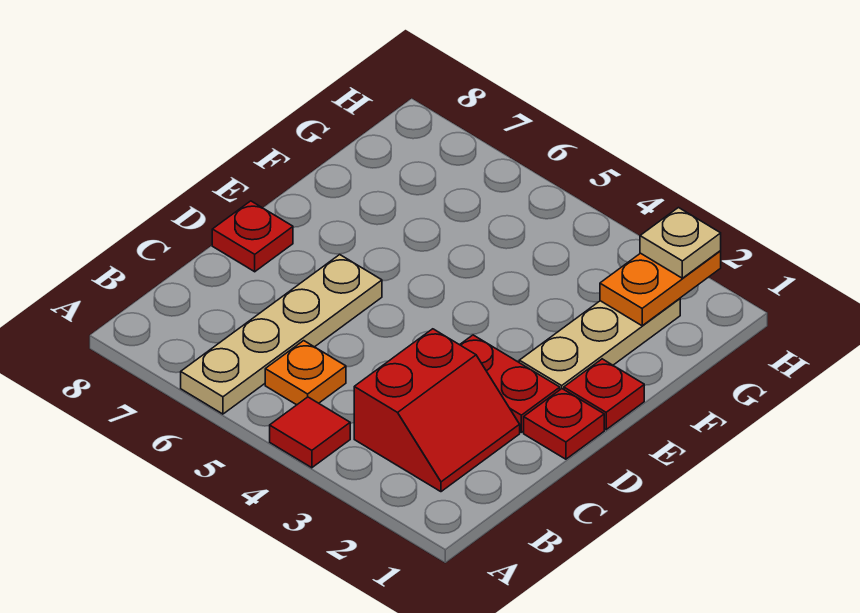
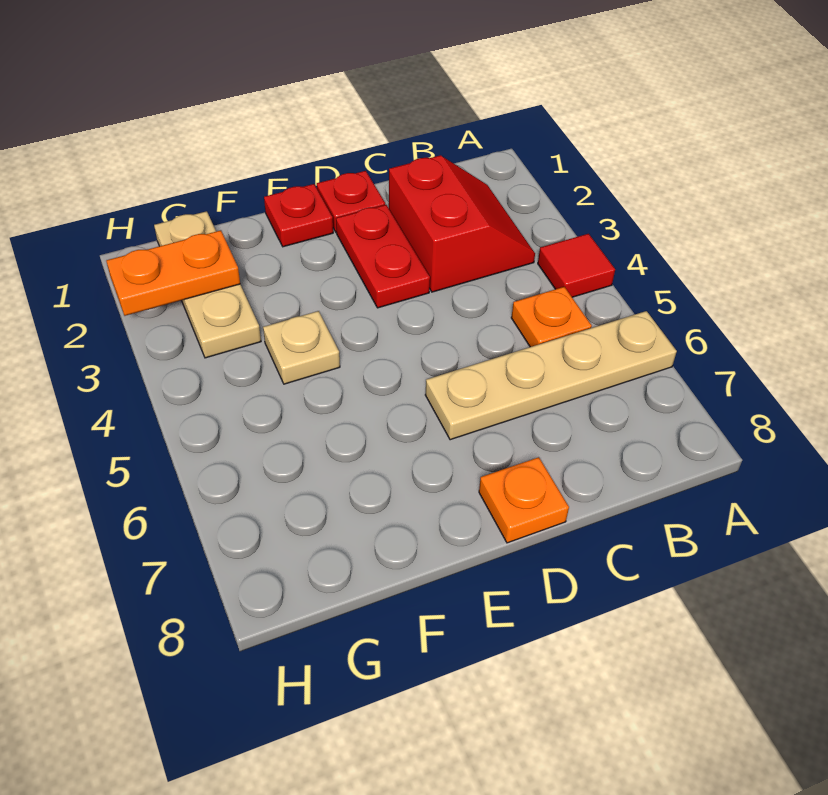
red 2x2 slope [354,329,520,492] -> red 2x2 slope turned to [389,155,535,292]
red 1x1 plate [212,201,293,272] -> orange 1x1 plate [479,457,569,543]
tan 1x3 plate [519,299,680,389] -> tan 1x3 plate turned to [154,211,261,358]
tan 1x1 plate [640,208,721,278] -> tan 1x1 plate moved to [263,311,340,384]

